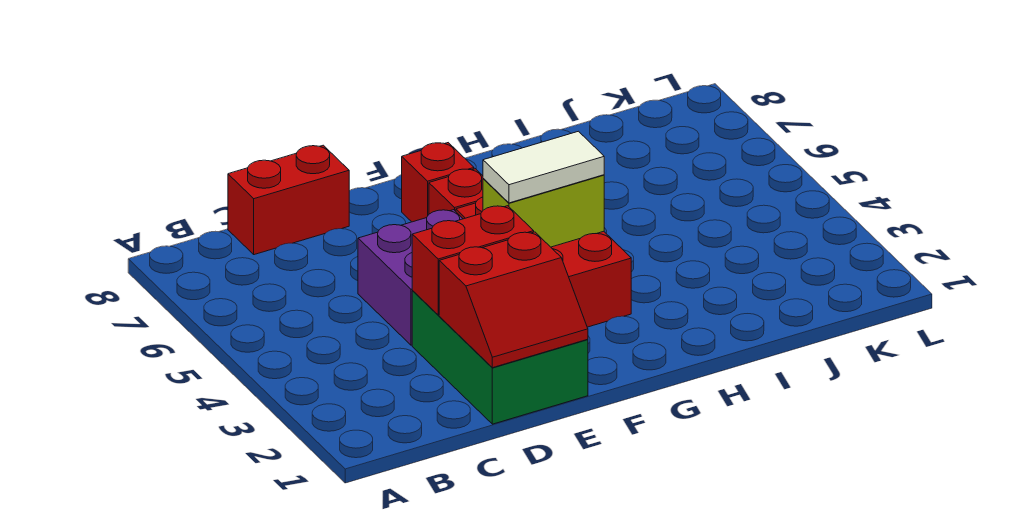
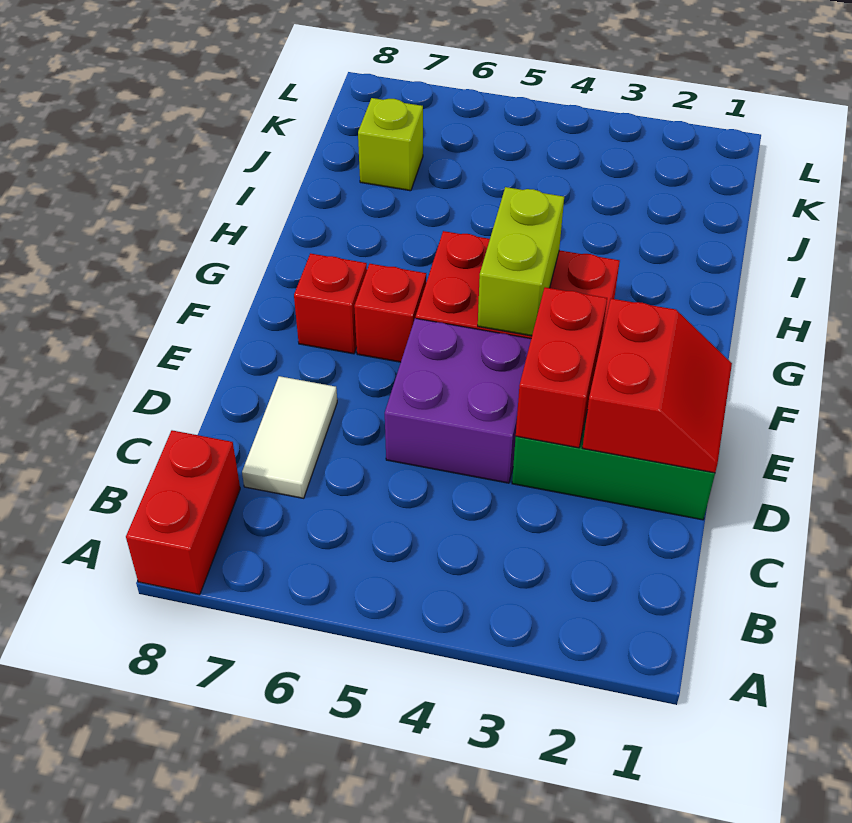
red 1x2 brick [228,145,349,255] -> red 1x2 brick moved to [126,430,240,595]
white 1x2 tile [483,131,604,203] -> white 1x2 tile moved to [242,376,337,498]
none -> lime 1x1 brick [358,98,423,191]

